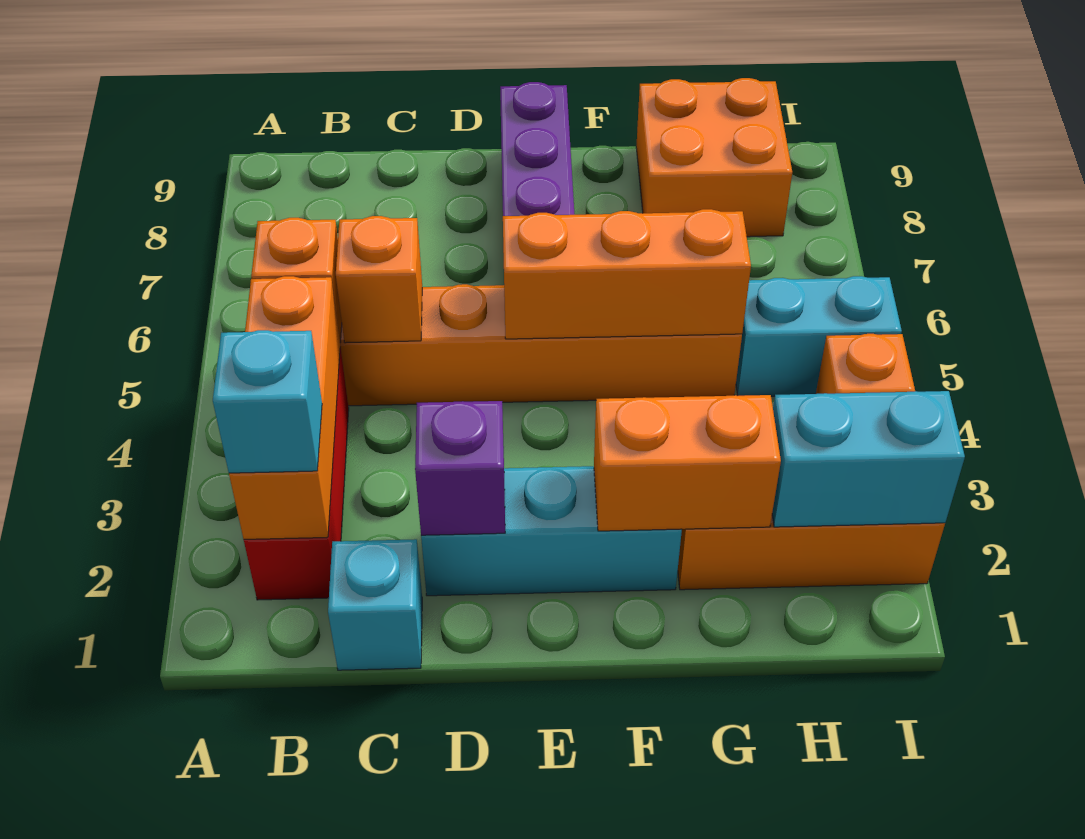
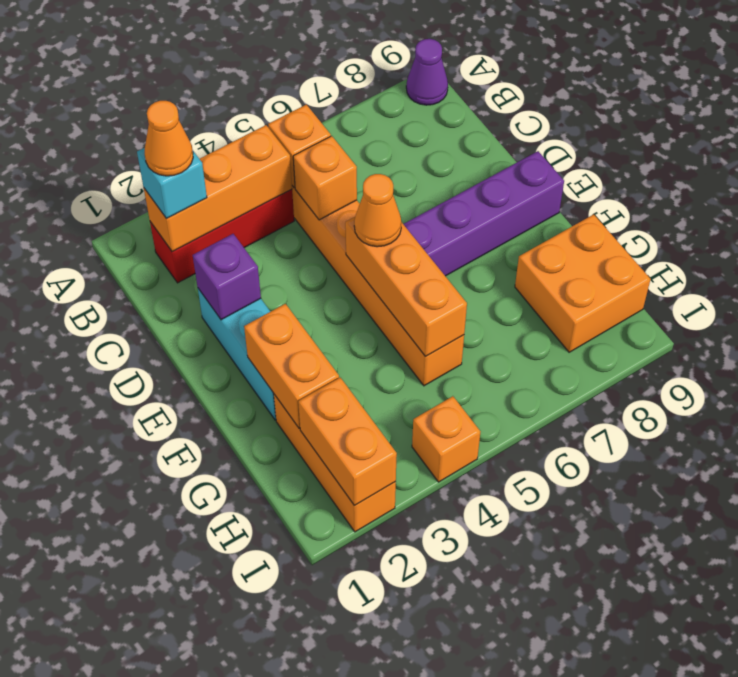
none -> purple 1x1 cone [406,39,448,105]
none -> orange 1x1 cone [145,101,193,176]
cyan 1x1 brick [328,539,422,670] -> none
none -> orange 1x1 cone [354,174,402,247]
cyan 1x2 brick [772,391,965,527] -> orange 1x2 brick [298,378,397,506]
cyan 1x2 brick [736,276,902,396] -> none

